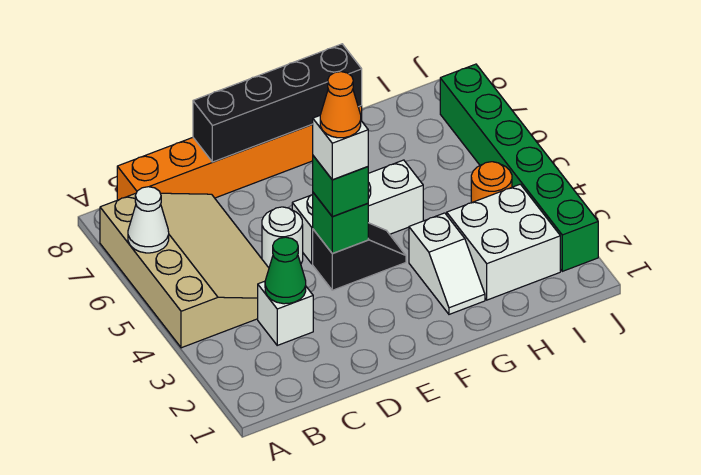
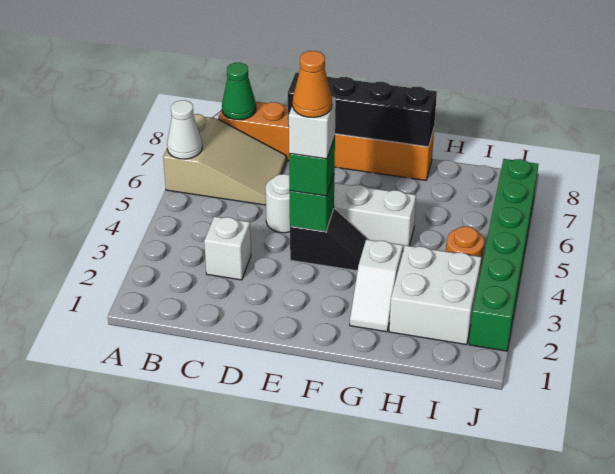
tan 3x4 slope [100,193,269,348] -> tan 2x3 slope [163,114,286,205]
green 1x1 cone [265,237,306,304] -> green 1x1 cone moved to [222,63,256,120]

